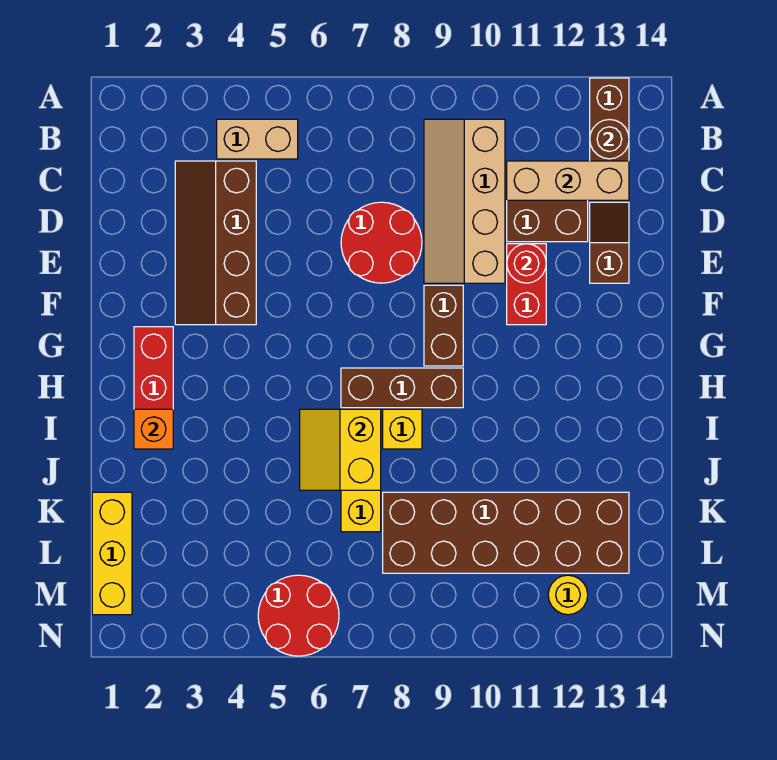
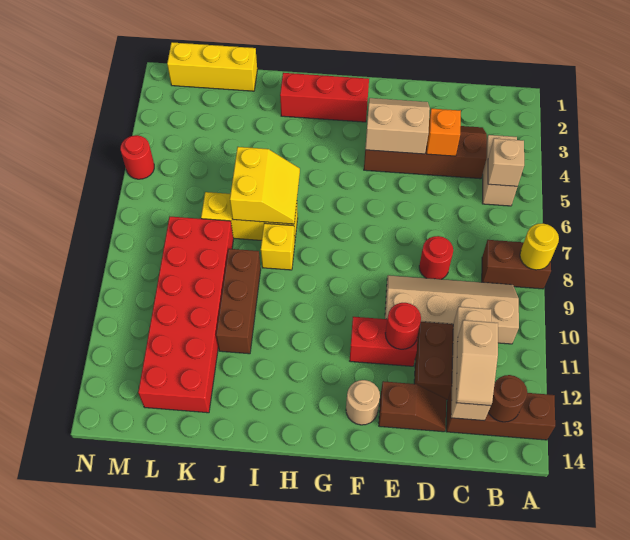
none -> tan 1x1 brick [488,138,524,186]
none -> tan 1x2 slope [456,320,498,406]
red 2x2 round brick [341,202,422,283] -> red 1x1 round brick [419,236,453,279]
none -> tan 2x2 slope [365,98,430,154]
brown 1x2 brick [424,285,463,366] -> brown 1x2 brick moved to [482,240,551,289]
none -> tan 1x1 round brick [346,380,380,425]
brown 1x3 brick [341,368,463,408] -> brown 1x3 brick moved to [216,249,261,354]
orange 1x1 brick [134,409,173,449] -> orange 1x1 brick moved to [427,108,461,156]
yellow 2x2 slope [300,409,381,490] -> yellow 2x2 slope turned to [230,147,300,224]
brown 2x6 brick [383,492,629,573] -> red 2x6 brick [138,217,233,413]
red 2x2 round brick [258,575,339,656] -> red 1x1 round brick [120,135,154,179]
yellow 1x1 round brick [548,575,588,615] -> yellow 1x1 round brick moved to [520,223,559,270]

